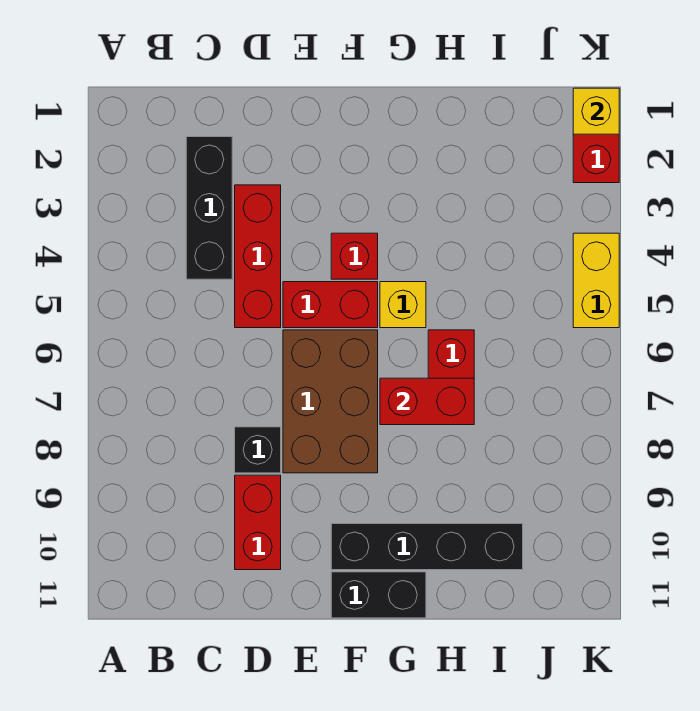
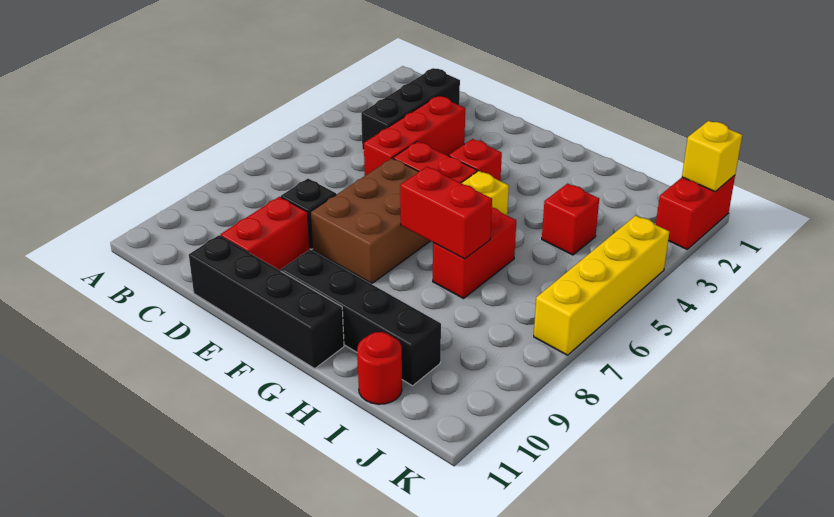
black 1x2 brick [331,572,426,618] -> black 1x4 brick [189,235,344,368]
none -> red 1x1 brick [542,184,599,255]
none -> red 1x1 round brick [357,332,402,404]
yellow 1x2 brick [573,233,619,328] -> yellow 1x4 brick [534,216,669,355]

